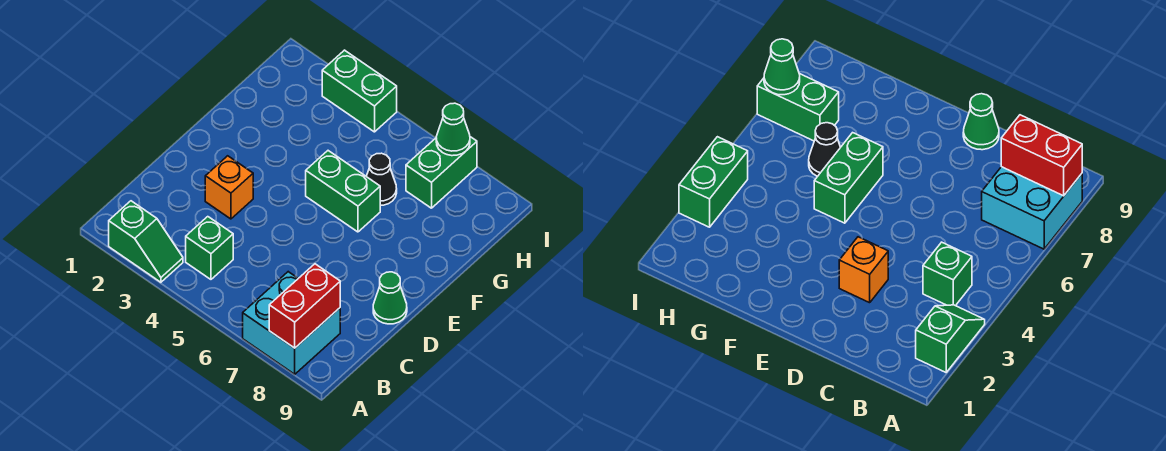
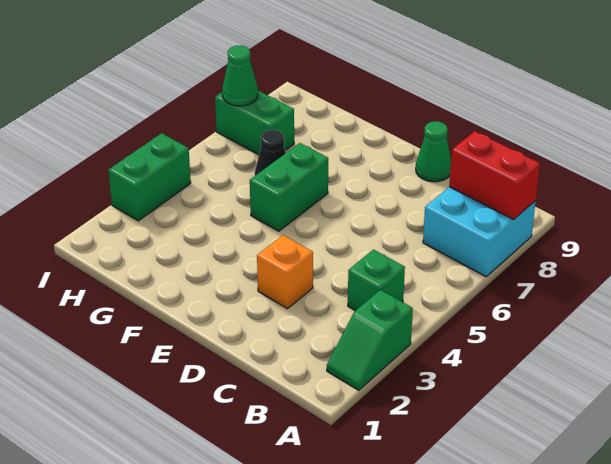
green 1x2 slope [109,201,183,282] -> green 1x2 slope turned to [327,290,413,390]

